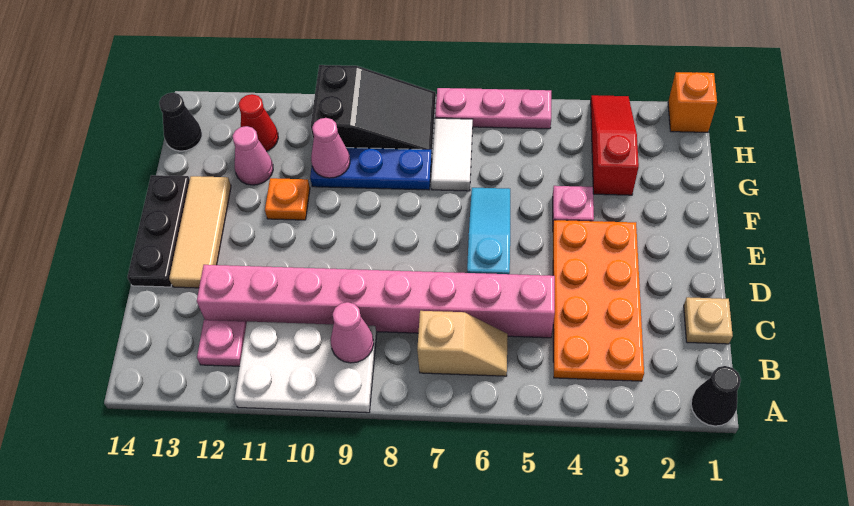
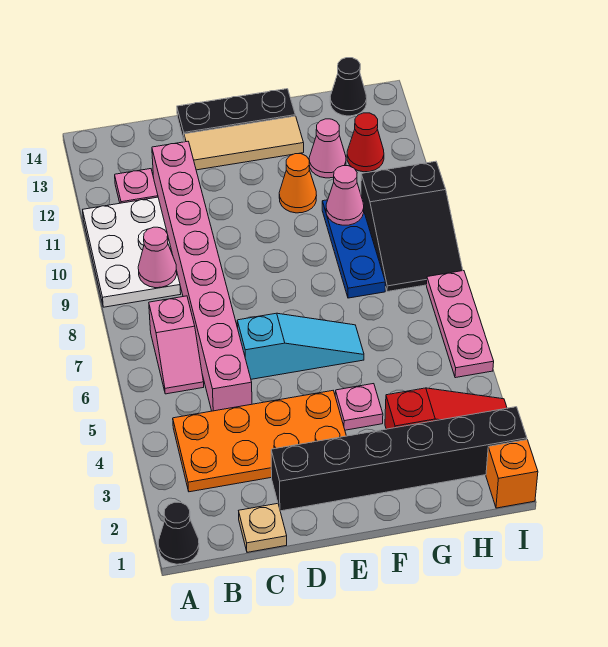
tan 1x2 slope [417,311,508,376] -> pink 1x2 slope [149,296,204,394]
none -> black 1x6 brick [271,407,527,511]
orange 1x1 plate [265,178,310,220] -> orange 1x1 cone [279,154,317,213]
white 1x2 tile [431,118,473,191] -> none

